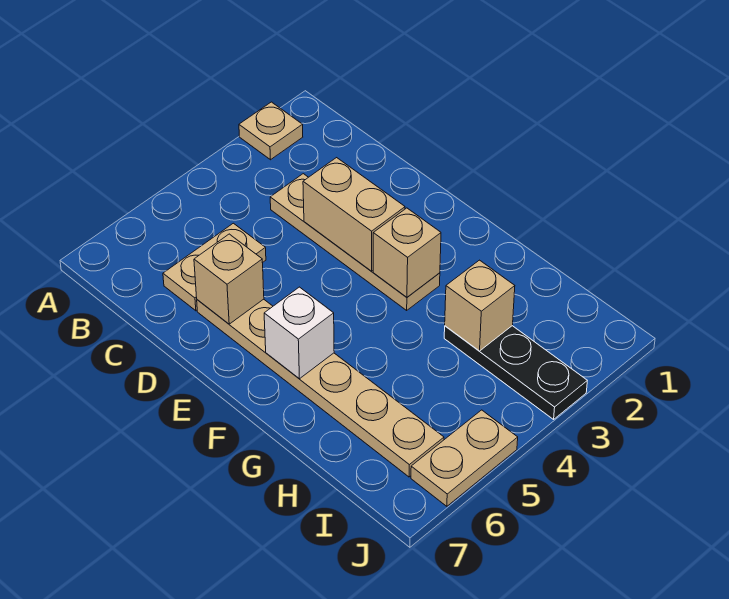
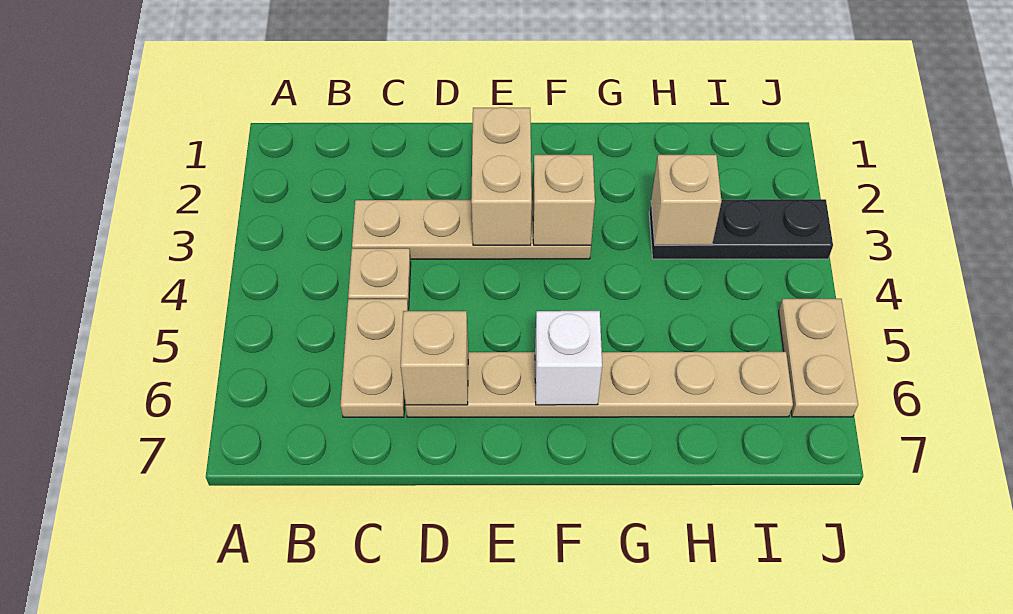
tan 1x1 plate [239,102,303,160] -> tan 1x1 plate moved to [348,248,411,309]
tan 1x2 brick [303,158,405,271] -> tan 1x2 brick turned to [471,107,532,245]

